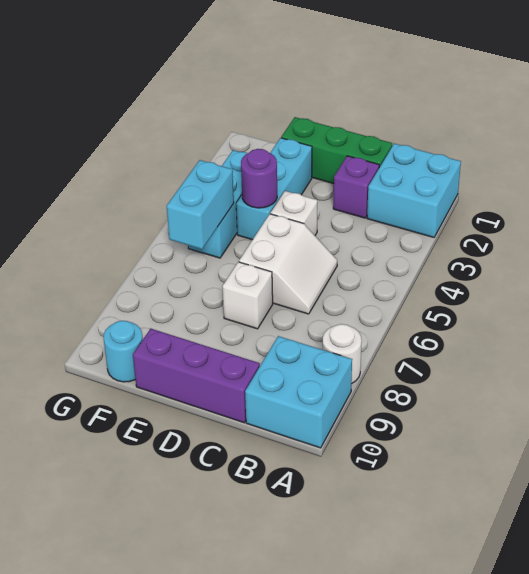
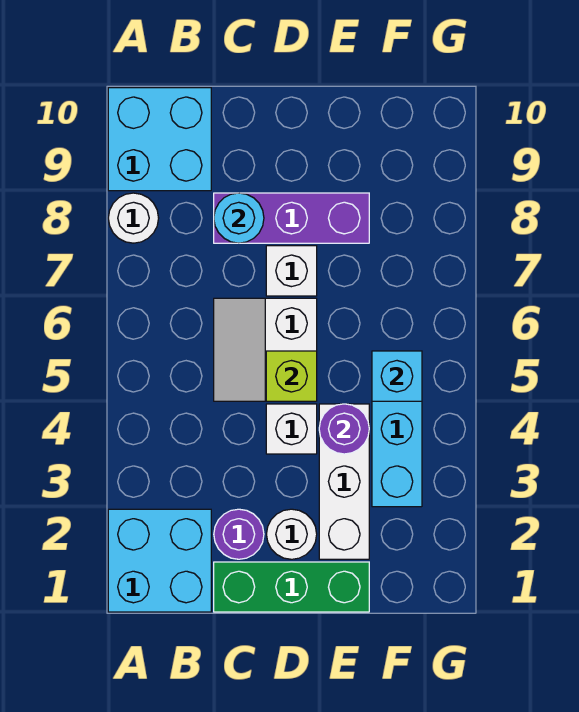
purple 1x1 brick [333,156,379,218] -> purple 1x1 round brick [214,509,264,559]
purple 1x3 brick [133,328,260,423] -> purple 1x3 brick moved to [214,193,369,243]
none -> white 1x1 round brick [267,509,317,559]
none -> lime 1x1 brick [266,351,317,401]
cyan 1x3 brick [236,138,312,240] -> white 1x3 brick [319,404,369,559]
cyan 1x2 brick [167,160,234,249] -> cyan 1x1 brick [372,351,422,401]
cyan 1x1 round brick [104,321,143,382] -> cyan 1x1 round brick moved to [214,193,264,243]

